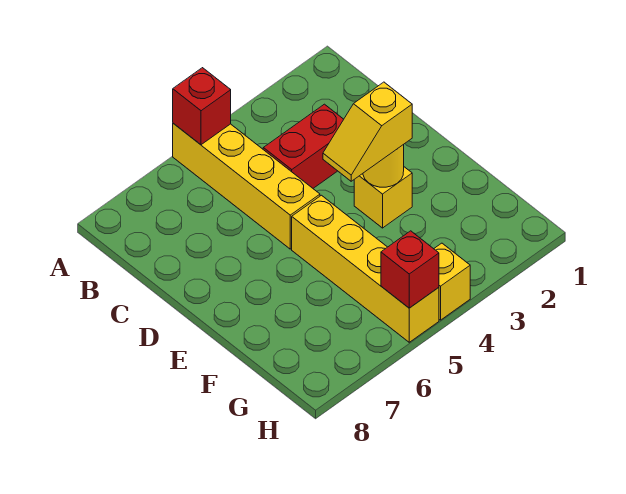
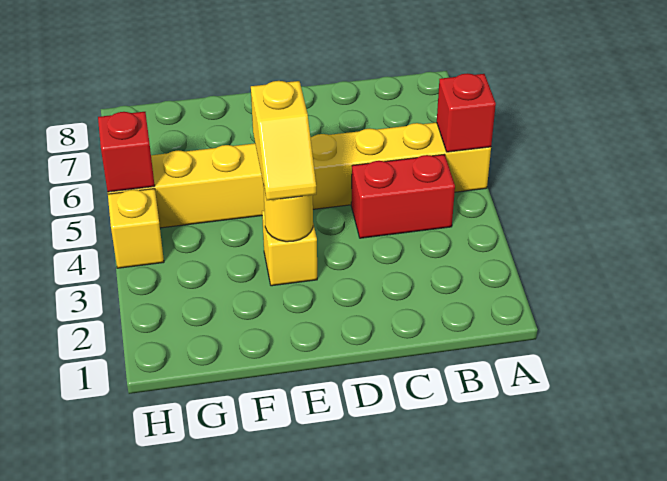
red 1x2 brick [263,104,344,188] -> red 1x2 brick turned to [351,154,455,238]
yellow 1x2 slope [323,82,412,181] -> yellow 1x2 slope turned to [251,81,316,200]

